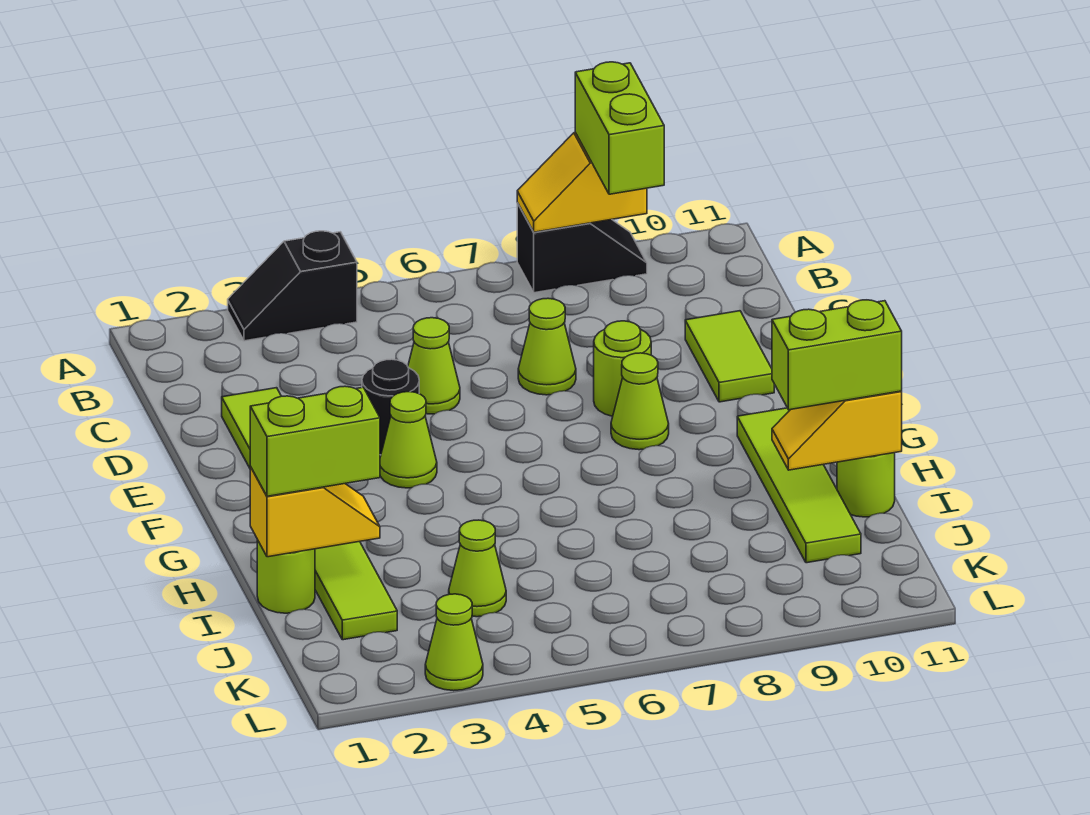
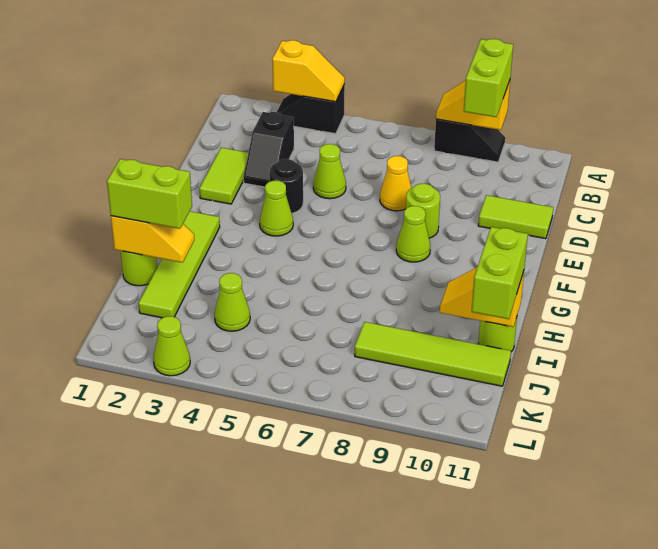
none -> yellow 1x2 slope [272,40,345,102]
none -> black 1x2 slope [243,112,294,187]
lime 1x1 cone [518,298,576,395] -> yellow 1x1 cone [380,156,411,211]
lime 1x2 tile [685,311,774,402] -> lime 1x2 tile turned to [478,195,553,239]
lime 1x4 tile [737,408,861,563] -> lime 1x4 tile turned to [355,322,511,386]
lime 1x2 brick [772,300,902,410] -> lime 1x2 brick turned to [472,227,528,319]

